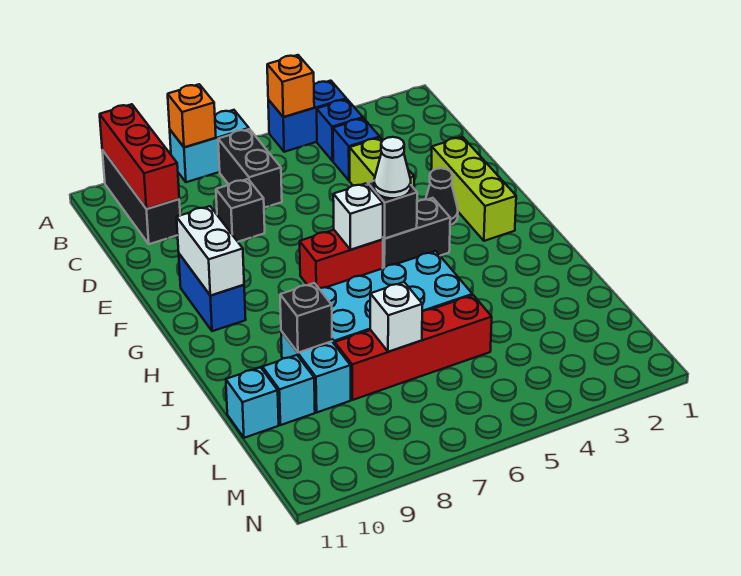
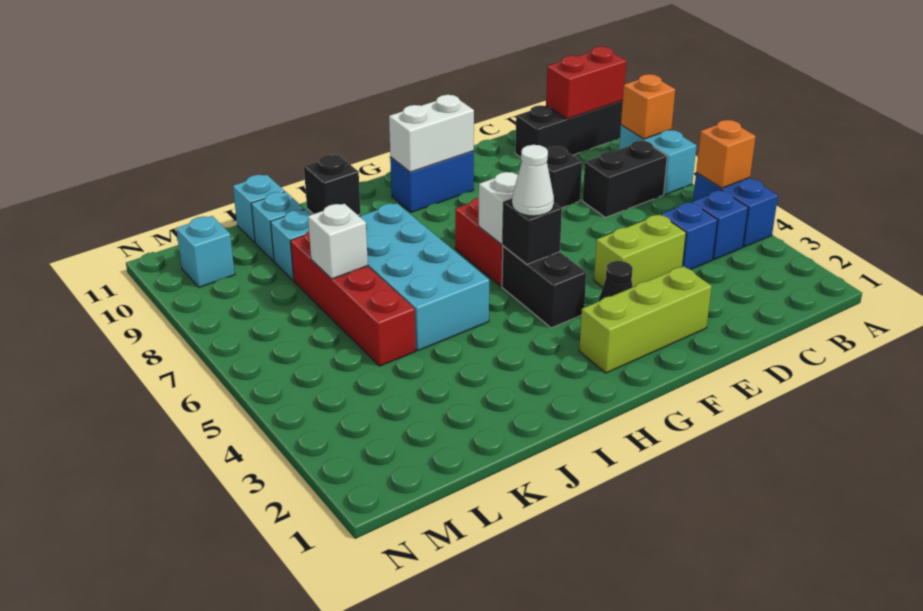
red 1x3 brick [100,104,179,209] -> red 1x2 brick [546,47,626,119]
none -> cyan 1x1 brick [176,216,235,287]

